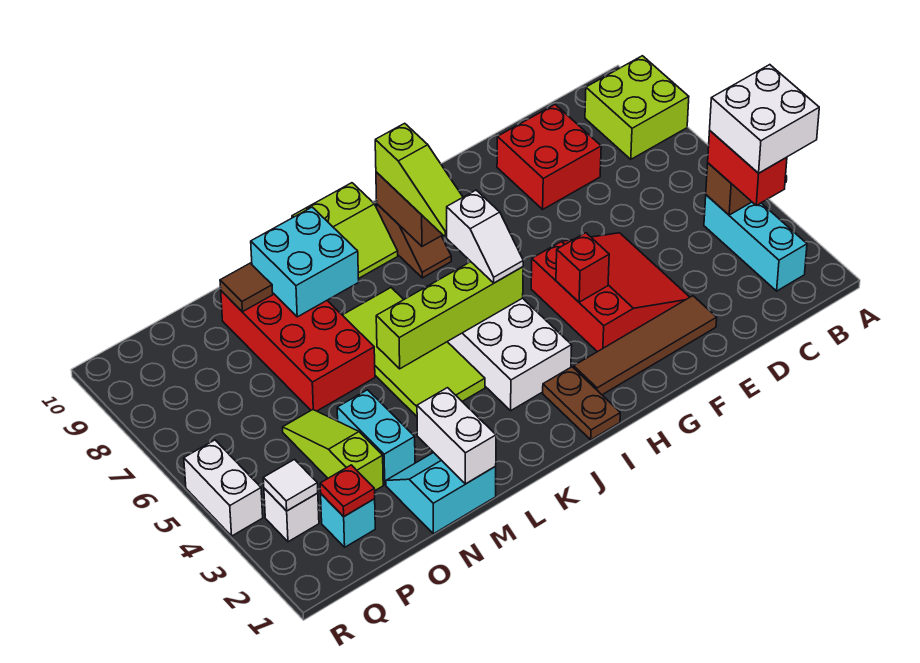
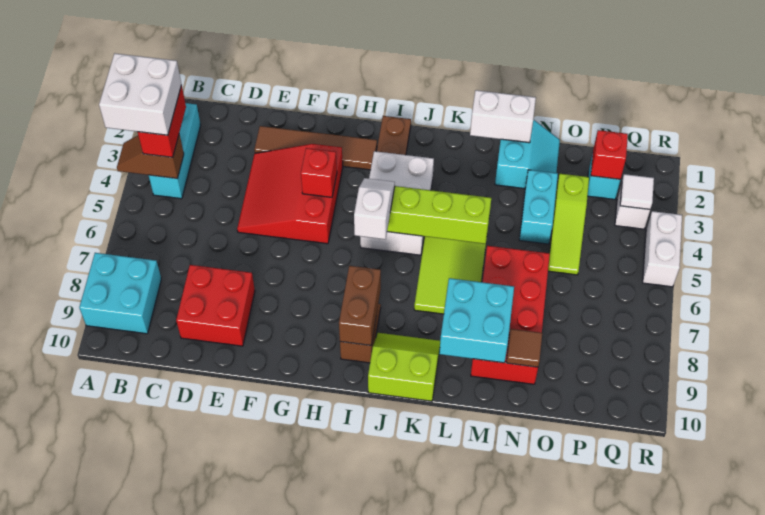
lime 2x2 brick [585,56,689,159] -> cyan 2x2 brick [79,253,161,334]
lime 1x3 slope [375,123,463,237] -> none
cyan 2x2 slope [386,452,496,534] -> cyan 2x2 slope turned to [495,119,560,189]
white 1x2 brick [417,388,496,484] -> white 1x2 brick turned to [470,90,536,143]
red 1x1 plate [320,465,375,517] -> red 1x1 brick [591,130,628,179]

